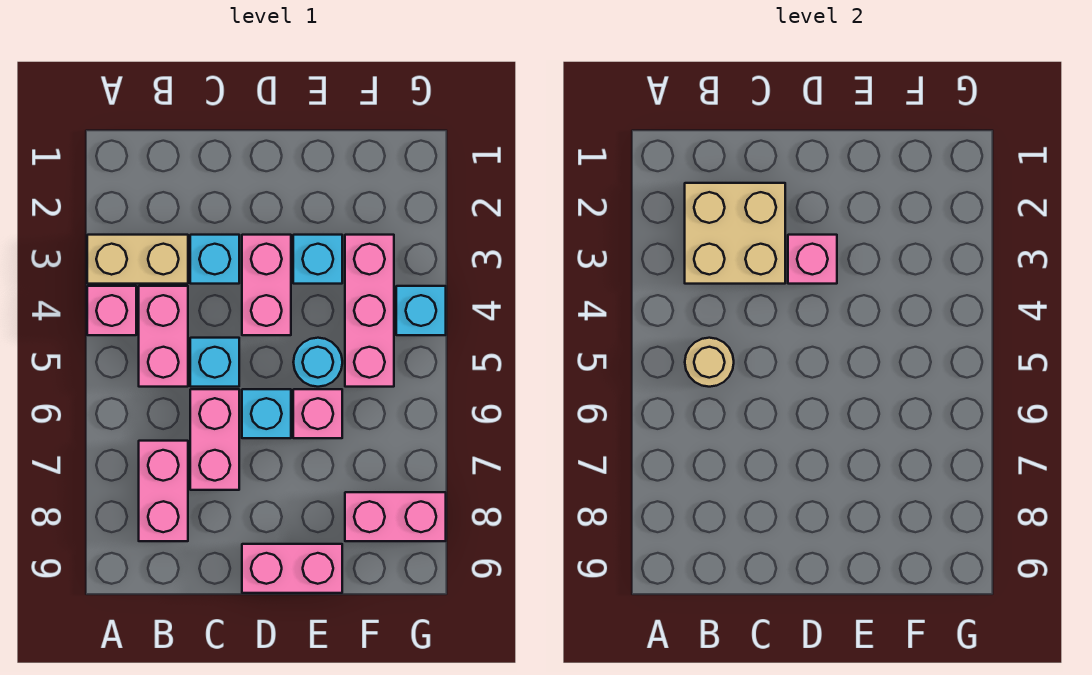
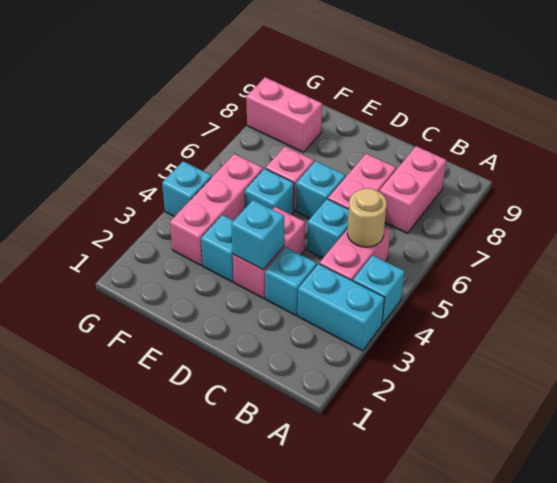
tan 1x2 brick [87,235,188,284] -> cyan 1x2 brick [298,264,385,351]
pink 1x1 brick [87,286,136,335] -> cyan 1x1 brick [353,255,405,324]
tan 2x2 brick [685,183,785,284] -> none
pink 1x1 brick [788,235,837,284] -> cyan 1x1 brick [231,200,284,270]
pink 1x2 brick [242,544,342,593] -> none
cyan 1x1 round brick [293,338,342,387] -> cyan 1x1 brick [245,168,294,214]

